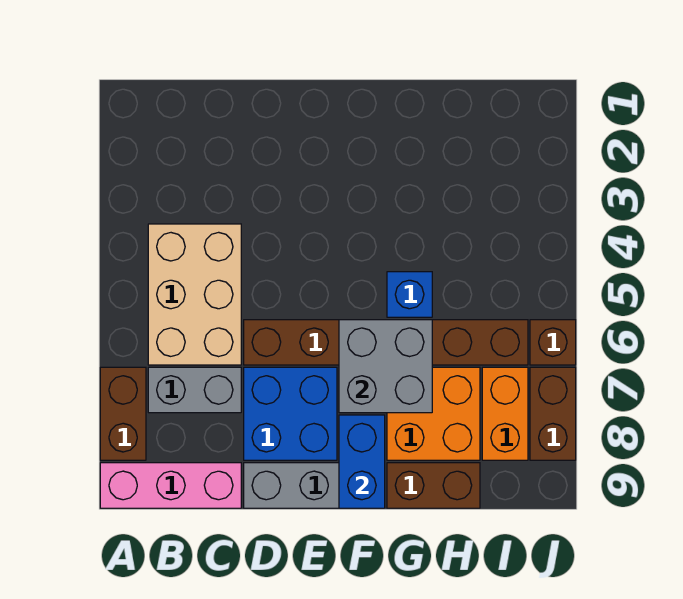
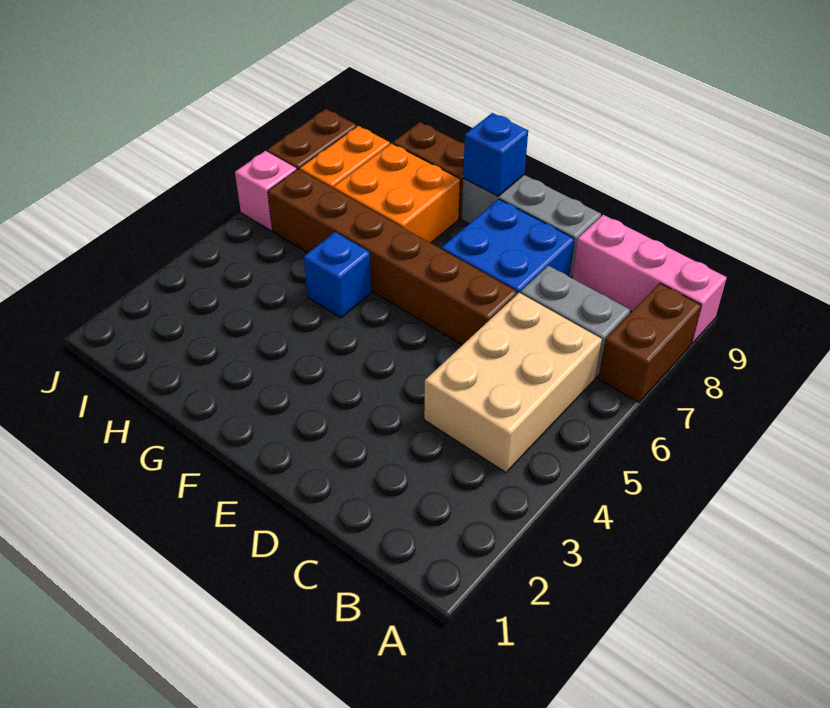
grey 2x2 brick [339,320,432,413] -> none
blue 1x2 brick [339,415,385,508] -> blue 1x1 brick [463,113,528,196]
brown 1x1 brick [530,320,576,365] -> pink 1x1 brick [235,151,297,231]

